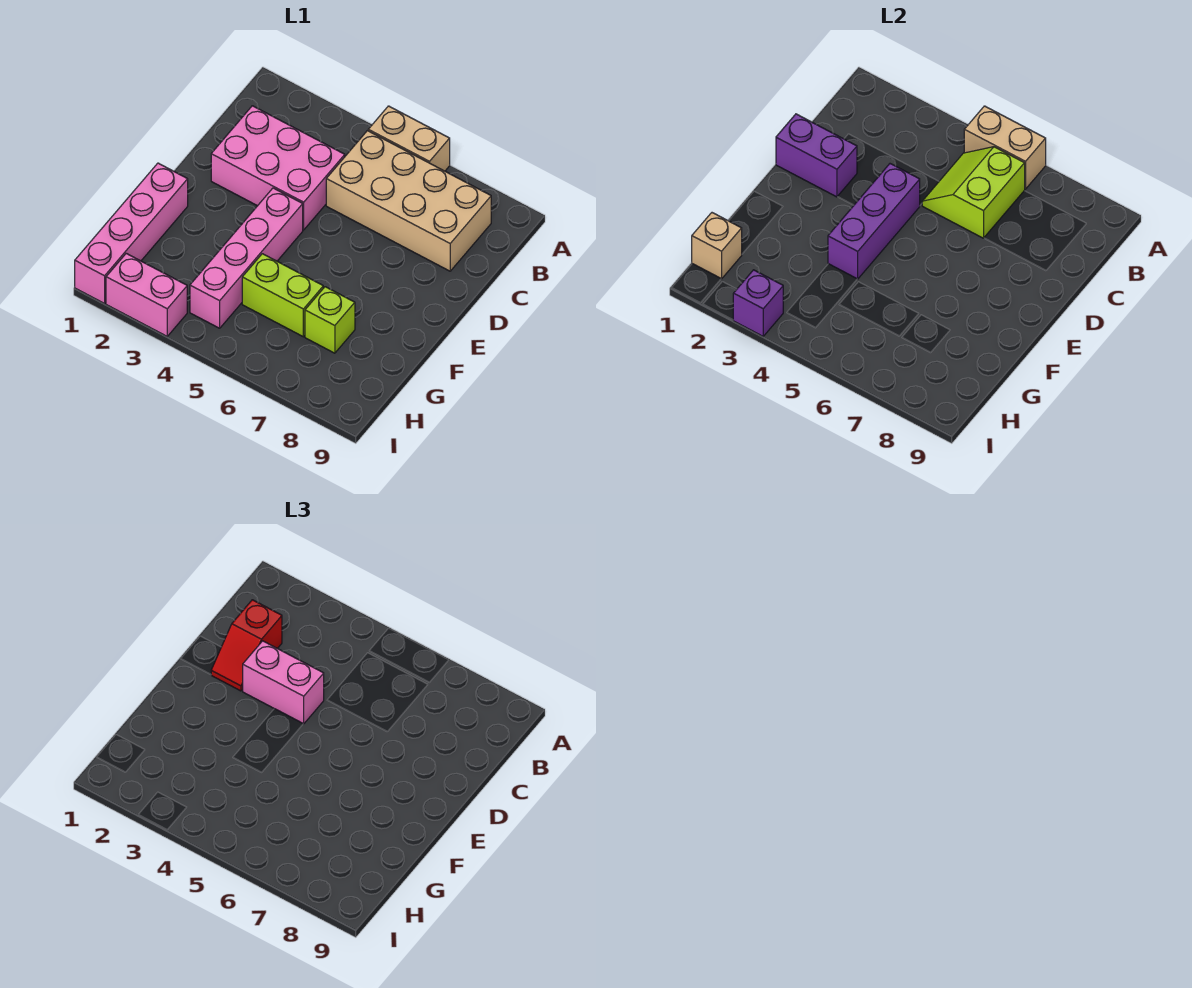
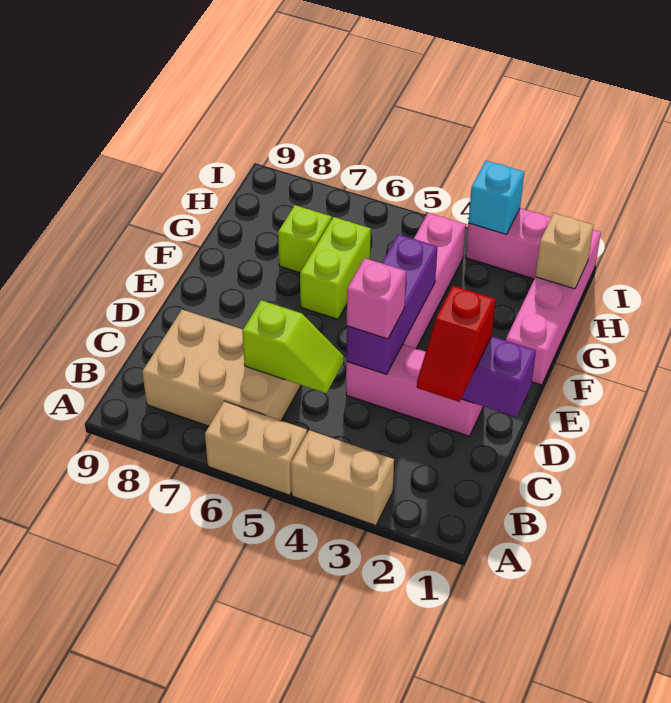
tan 1x2 brick [964,106,1046,189] -> tan 1x2 brick moved to [291,430,394,526]
tan 2x4 brick [326,131,491,271] -> tan 2x3 brick [142,310,301,426]
lime 2x2 slope [922,147,1025,238] -> lime 1x2 slope [242,300,344,393]
pink 2x3 brick [211,106,345,230] -> pink 1x3 brick [346,344,484,436]
red 1x2 slope [211,600,282,691] -> red 1x2 slope turned to [417,286,495,402]
pink 1x2 brick [243,641,324,724] -> pink 1x1 brick [347,258,406,339]
lime 1x2 brick [242,254,323,337] -> lime 1x2 brick turned to [300,217,371,319]
purple 1x1 brick [733,270,783,336] -> cyan 1x1 brick [468,161,524,234]

